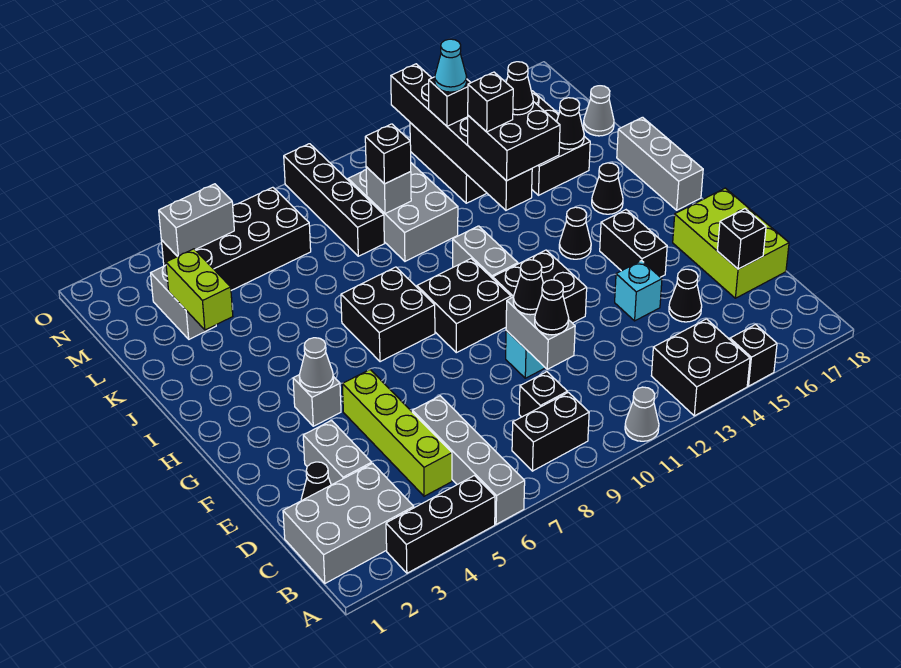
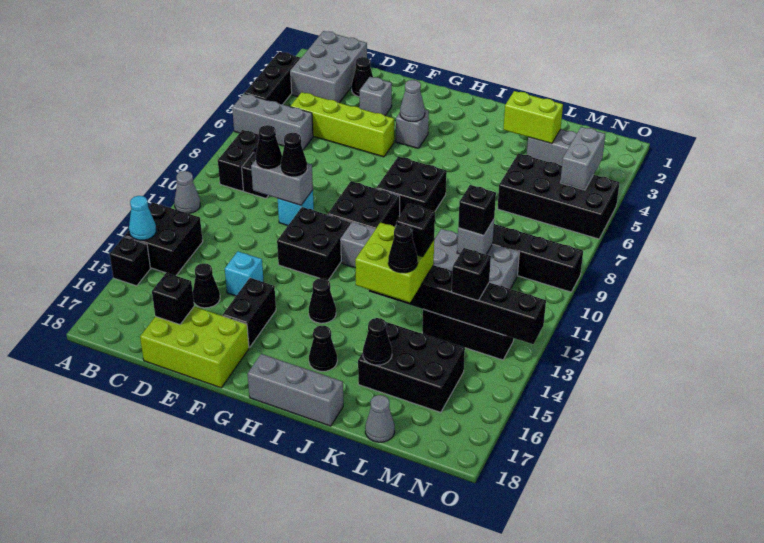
grey 1x4 brick [412,396,525,524] -> grey 1x3 brick [232,94,313,150]
grey 1x2 brick [303,421,372,485] -> grey 1x1 brick [360,77,392,116]
black 1x2 brick [600,210,667,277] -> black 1x2 brick turned to [223,278,276,348]
black 2x2 brick [468,102,560,181] -> lime 2x2 brick [355,223,434,302]
black 2x4 brick [161,187,311,290] -> black 2x4 brick turned to [497,154,620,239]
cyan 1x1 cone [435,39,467,92] -> cyan 1x1 cone moved to [129,196,156,240]

